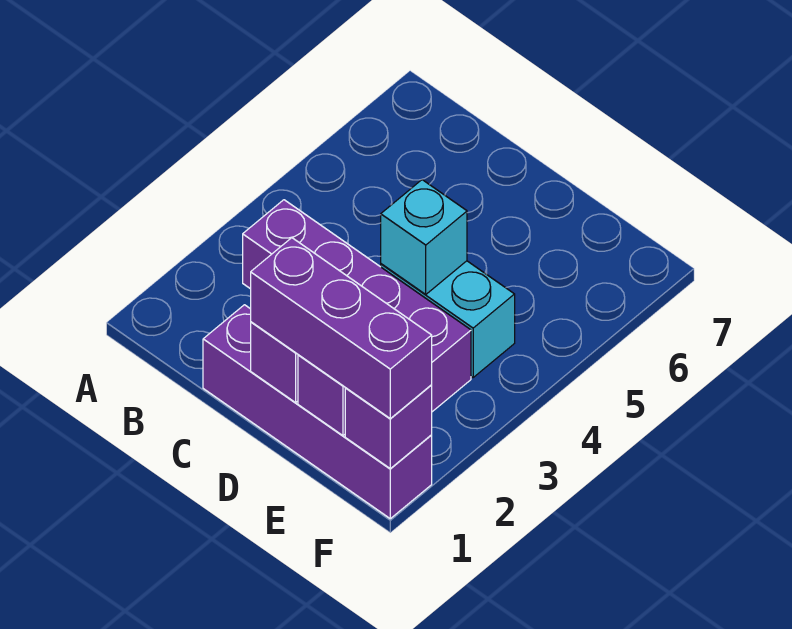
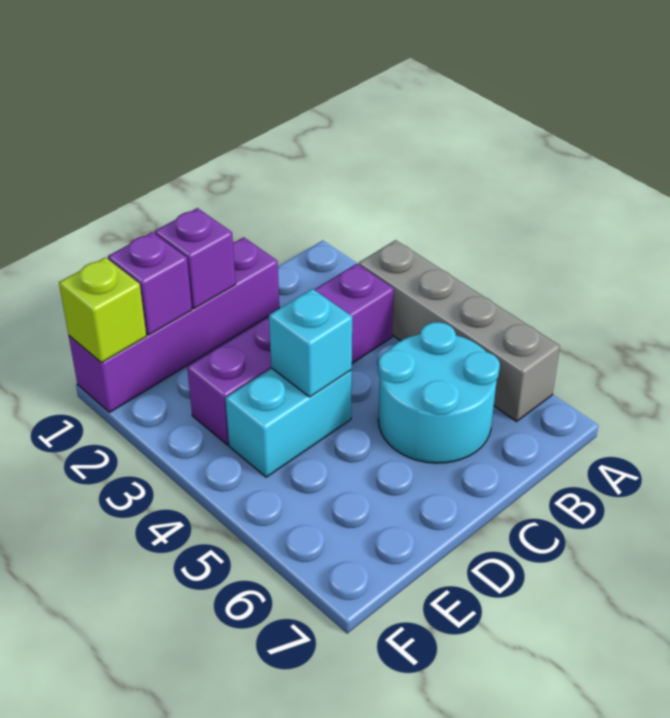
none -> grey 1x4 brick [359,240,560,421]
none -> cyan 2x2 round brick [378,322,500,463]
purple 1x3 brick [251,238,432,418] -> none
purple 1x1 brick [345,385,432,468] -> lime 1x1 brick [59,257,146,363]

